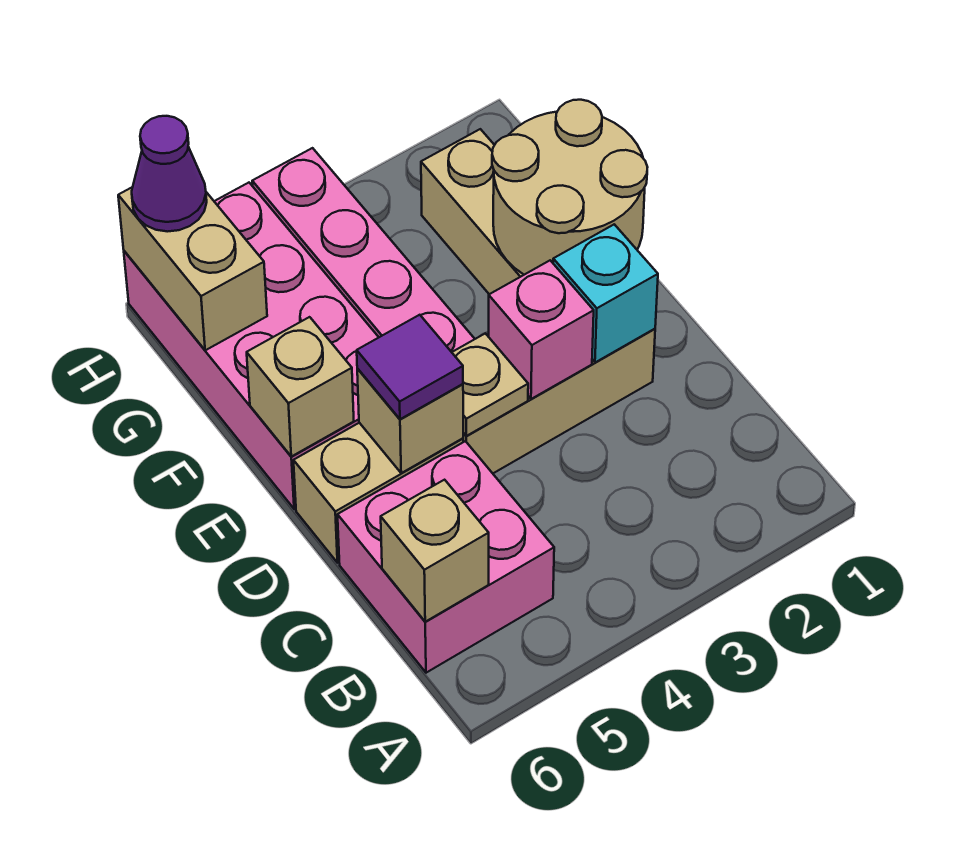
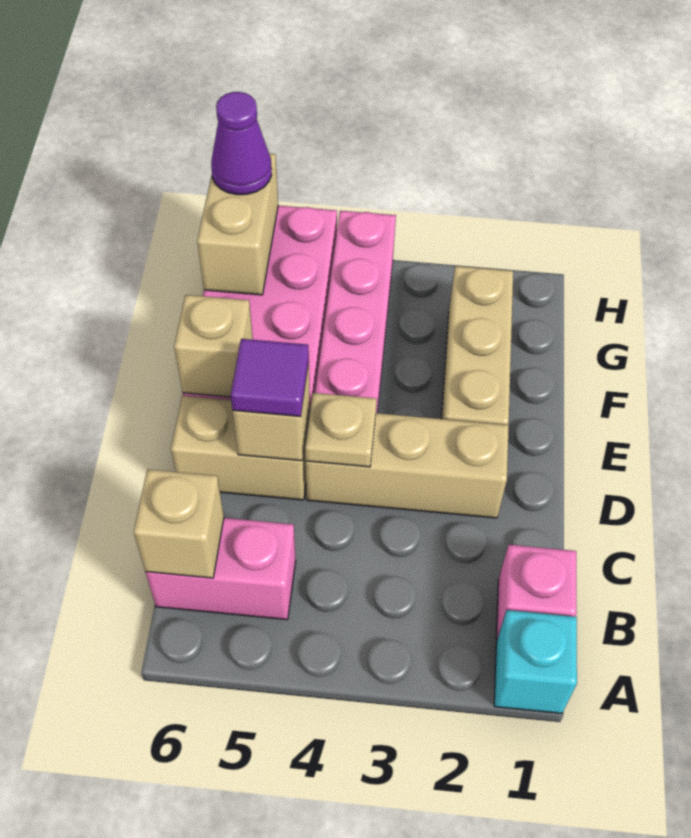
pink 2x2 brick [338,441,554,673] -> pink 1x2 brick [146,518,296,620]
cyan 1x1 brick [553,224,658,362] -> cyan 1x1 brick moved to [494,610,577,713]
pink 1x1 brick [489,260,594,399] -> pink 1x1 brick moved to [496,545,577,640]
tan 2x2 round brick [492,100,647,275] -> none

